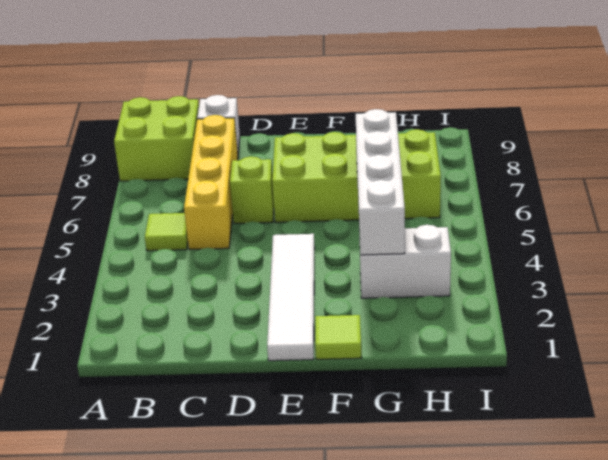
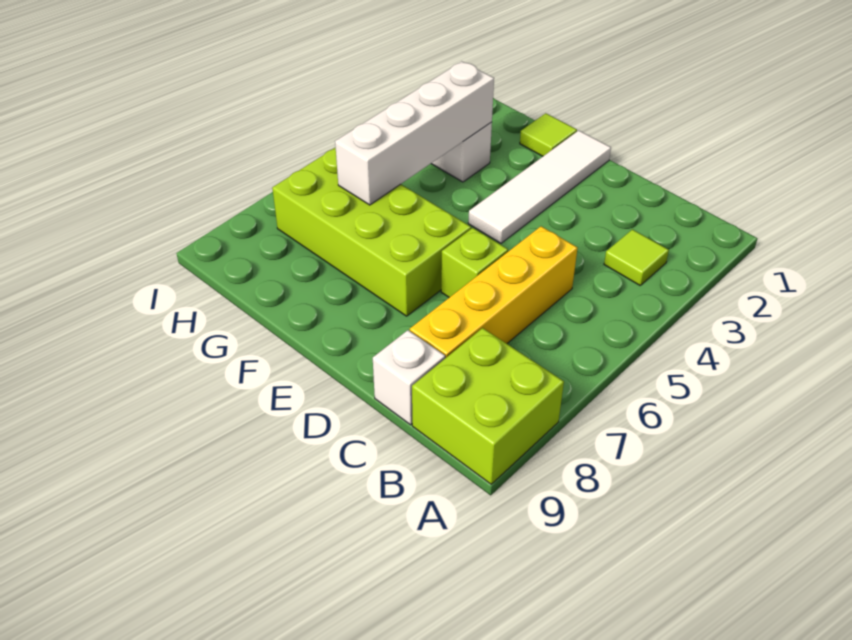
lime 1x1 tile [145,213,188,251] -> lime 1x1 tile moved to [604,230,669,285]

